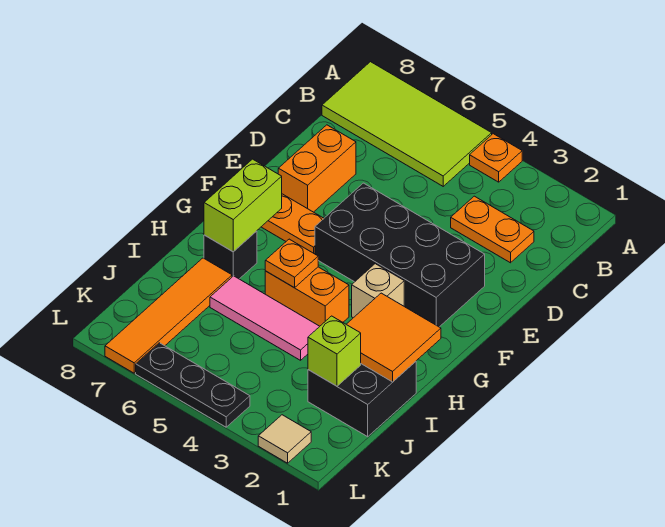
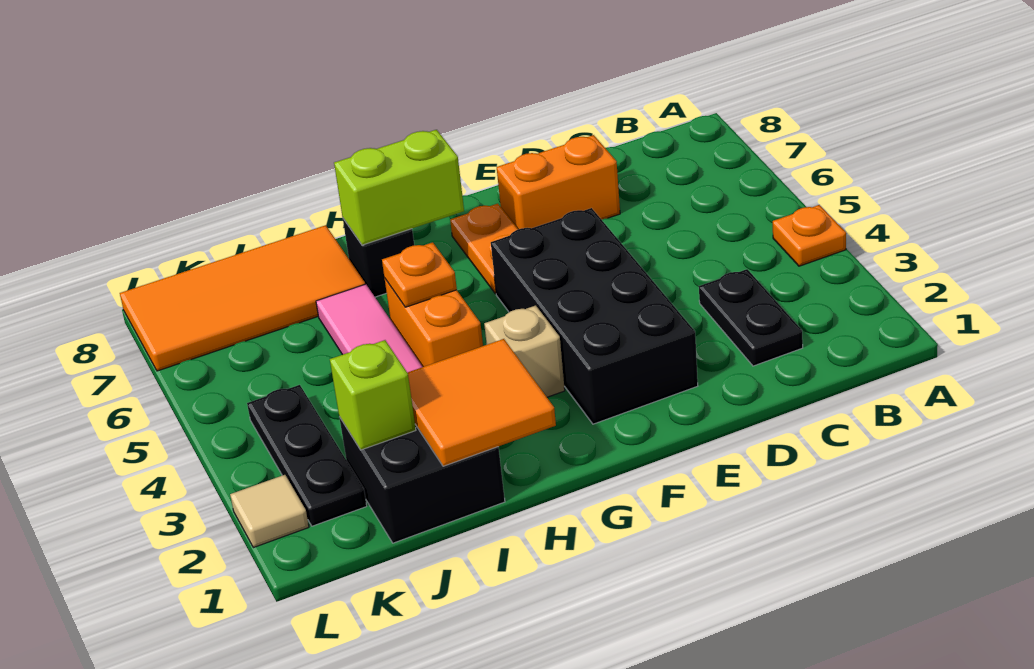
lime 2x4 tile [322,62,492,186] -> none
orange 1x2 plate [451,196,534,263] -> black 1x2 plate [699,269,803,366]
orange 1x4 tile [105,258,232,373] -> orange 2x4 tile [120,225,365,371]
black 1x3 plate [136,343,250,427] -> black 1x3 plate moved to [247,385,367,526]

